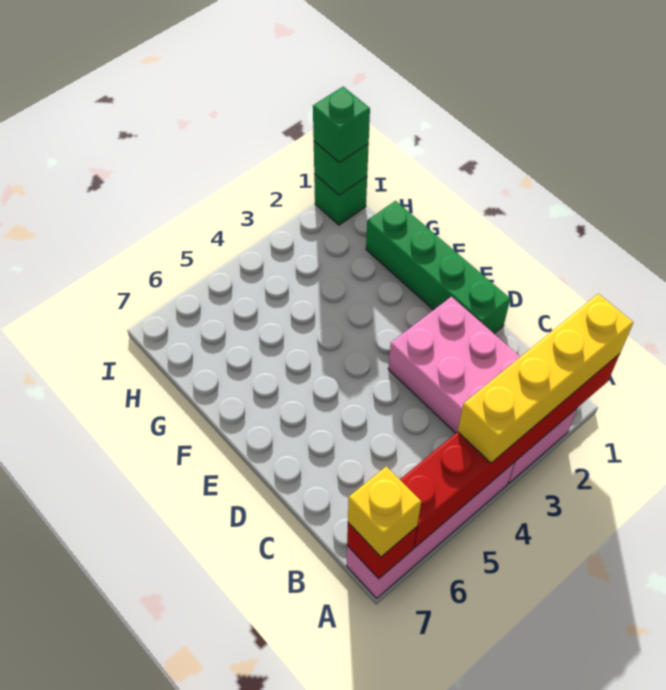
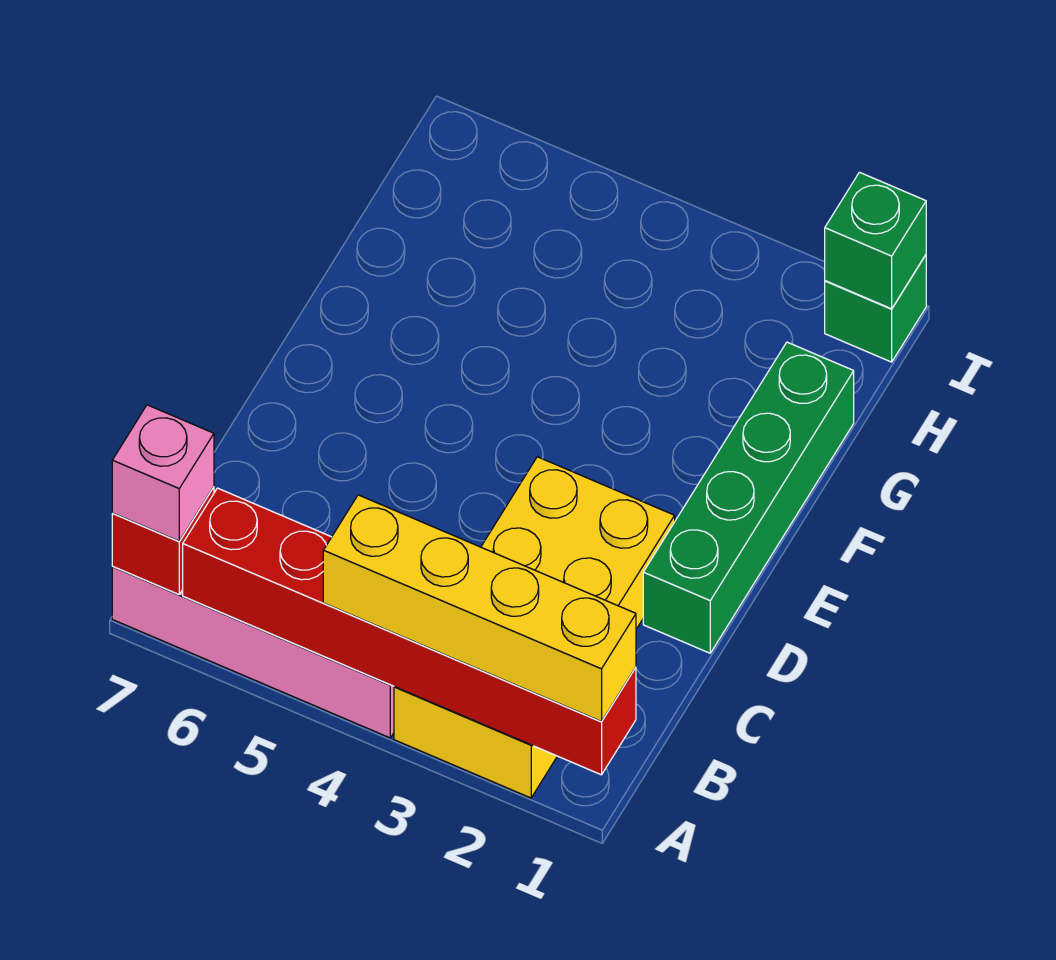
pink 2x4 brick [388,297,577,483] -> yellow 2x4 brick [394,457,675,798]
yellow 1x1 brick [348,466,421,557] -> pink 1x1 brick [112,405,214,541]
green 1x1 brick [313,87,370,163] -> none

